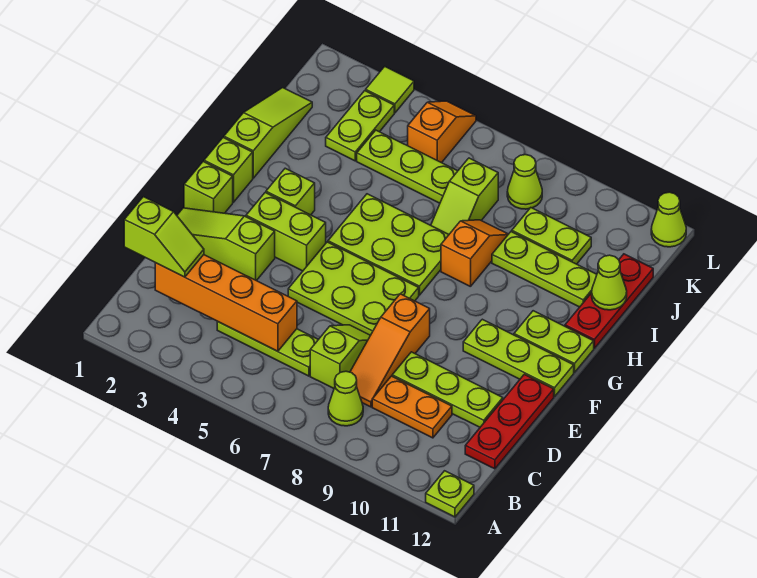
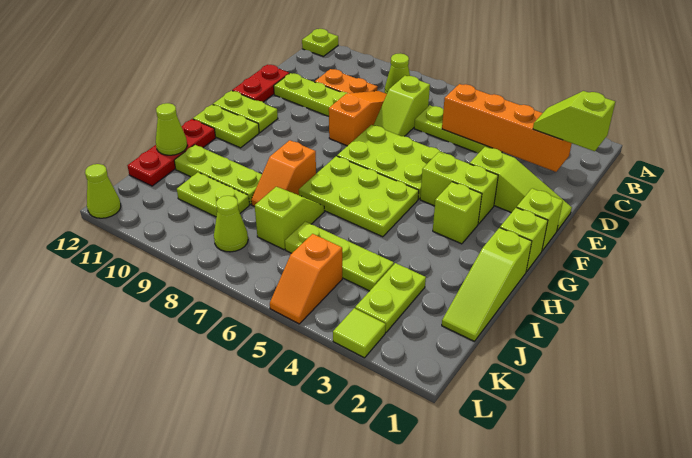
red 1x3 plate [465,374,554,469] -> red 1x2 plate [232,65,289,102]
lime 1x3 plate [463,319,574,397] -> lime 1x2 plate [213,91,278,132]

